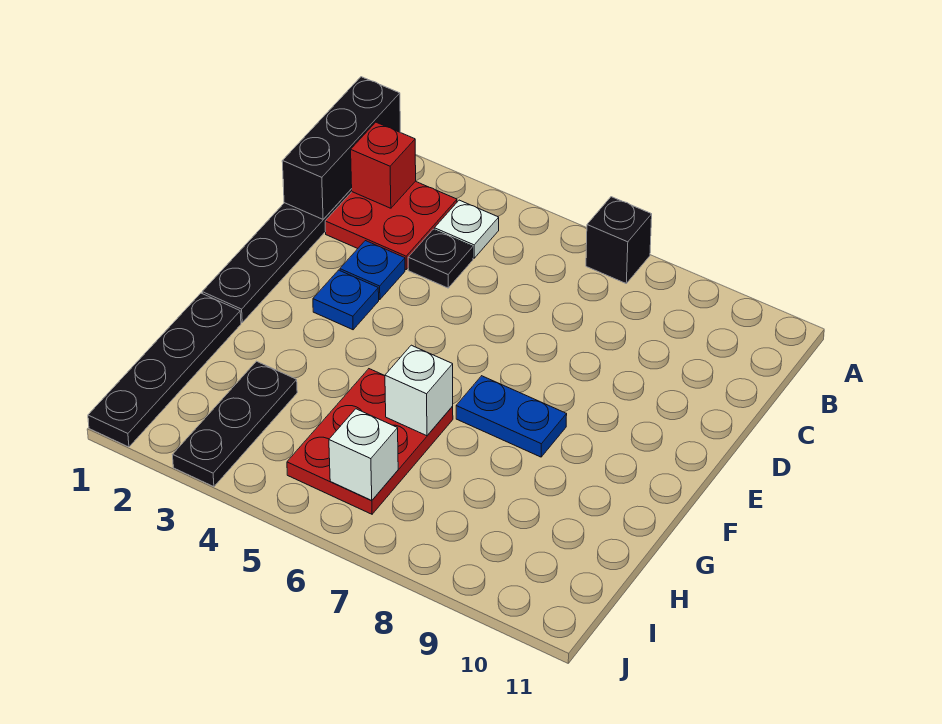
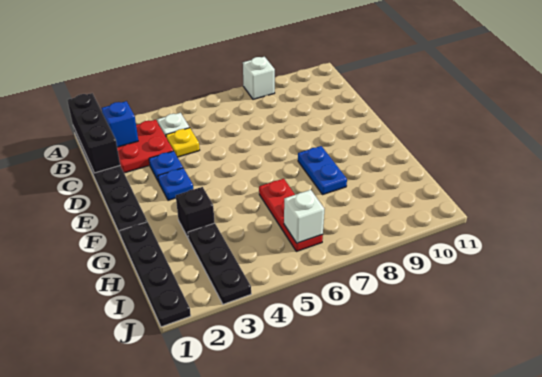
black 1x1 brick [586,197,652,283] -> black 1x1 brick moved to [176,187,215,239]
red 1x1 brick [351,122,416,208] -> blue 1x1 brick [102,101,138,147]
black 1x1 plate [408,229,473,288] -> yellow 1x1 plate [166,128,200,157]
blue 1x2 plate [456,376,567,457] -> blue 1x2 plate turned to [298,146,347,194]
red 2x3 plate [287,369,453,514] -> red 1x3 plate [259,179,323,251]
white 1x1 brick [385,345,453,436] -> white 1x1 brick moved to [243,57,275,99]

